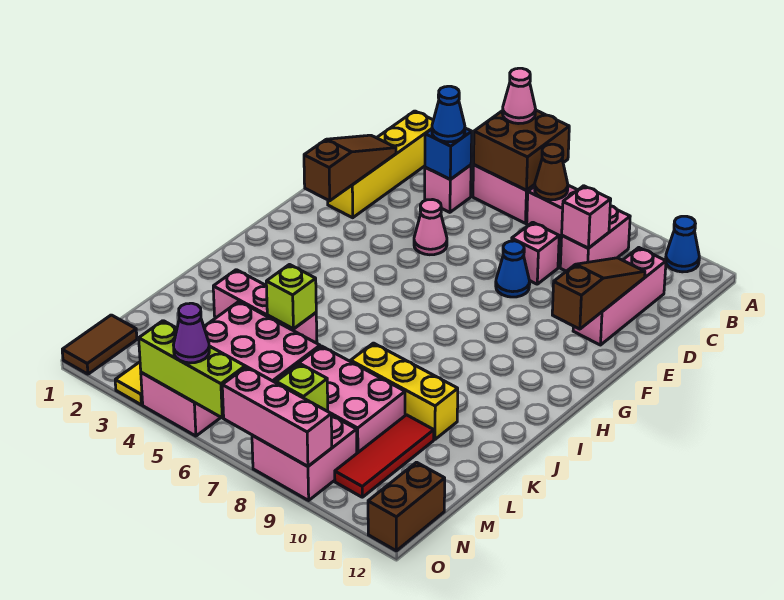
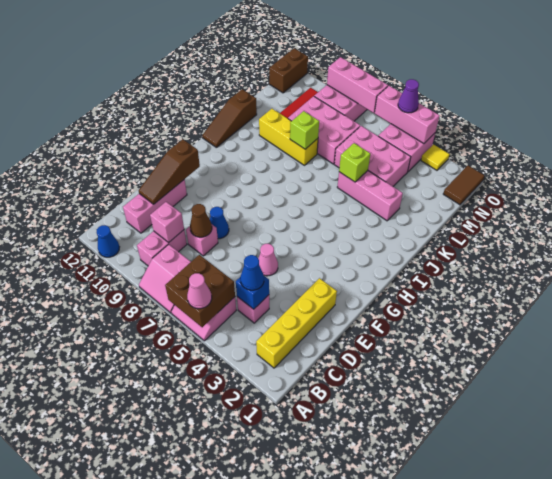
brown 1x1 cone [535,144,568,200] -> brown 1x1 cone moved to [190,204,212,237]
brown 1x3 slope [304,135,396,201] -> brown 1x3 slope moved to [202,89,257,147]
lime 1x1 brick [276,364,328,411] -> lime 1x1 brick moved to [290,111,319,149]
lime 1x3 brick [139,321,245,418] -> pink 1x3 brick [374,86,440,144]

